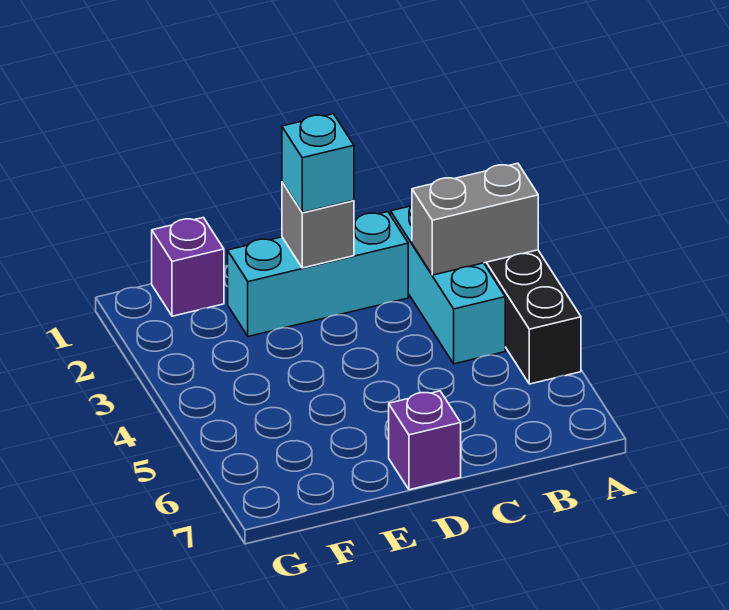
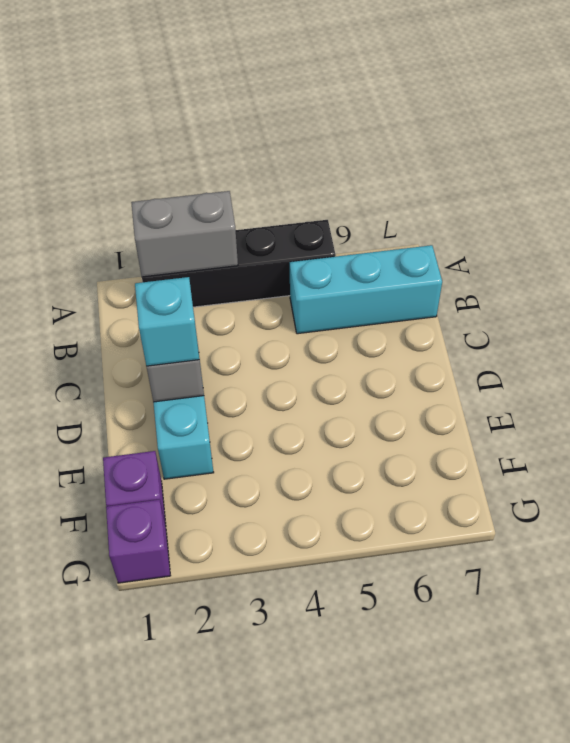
grey 1x2 brick [412,163,538,275] -> grey 1x2 brick turned to [131,191,238,277]
cyan 1x3 brick [391,206,505,364] -> cyan 1x3 brick moved to [290,245,442,334]
purple 1x1 brick [389,391,461,490] -> purple 1x1 brick moved to [106,499,170,583]

